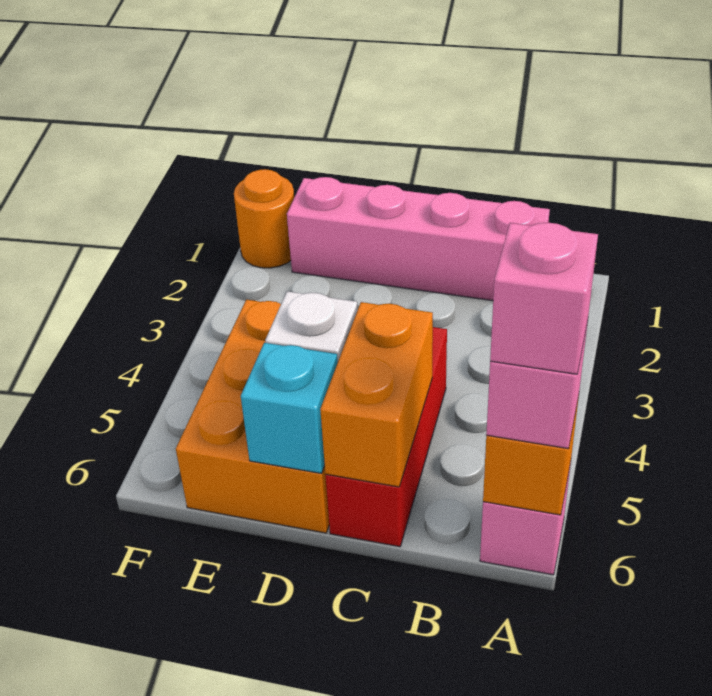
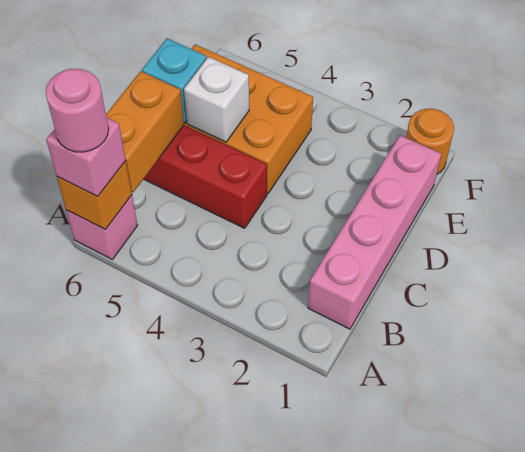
pink 1x1 brick [490,222,598,374] -> pink 1x1 round brick [46,69,109,152]
orange 1x2 brick [320,302,433,487] -> orange 1x2 brick turned to [106,71,184,192]

